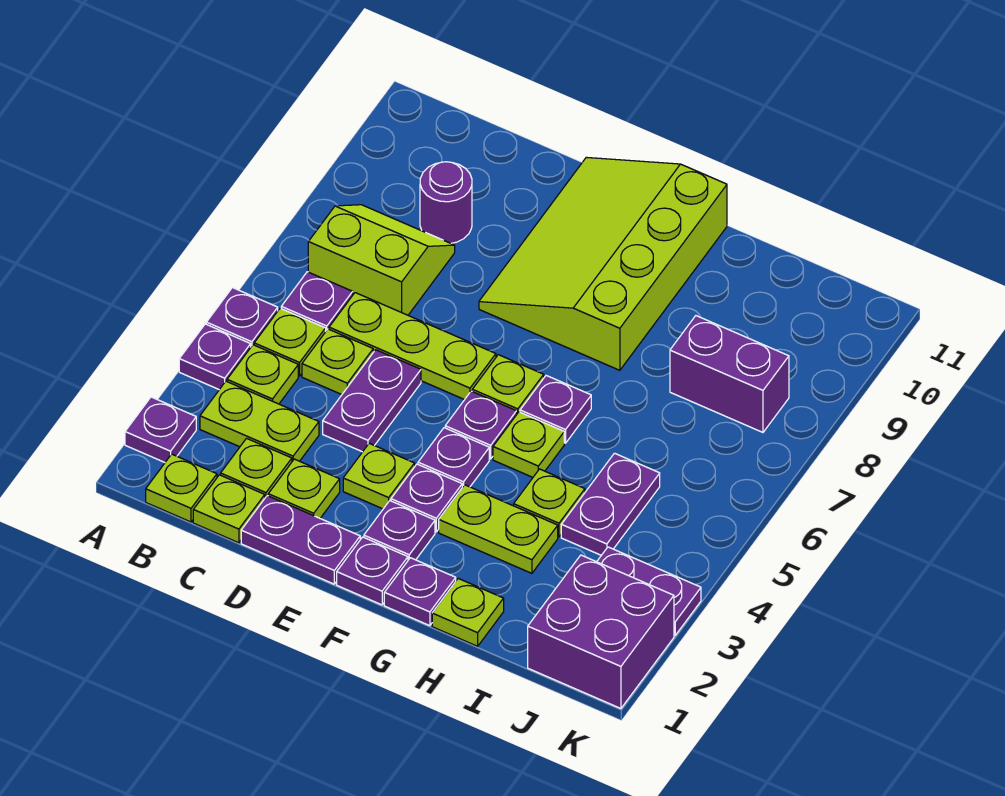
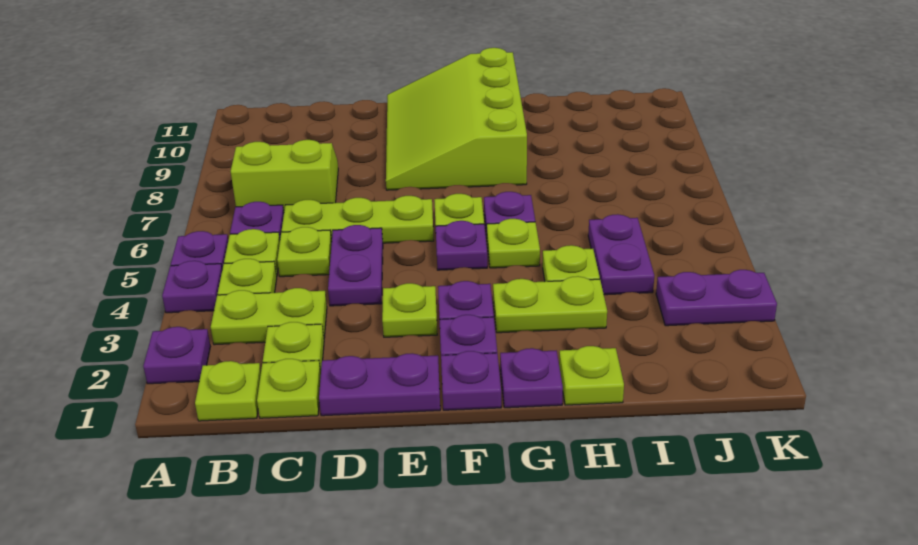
purple 1x1 round brick [420,162,472,243] -> none
lime 1x1 plate [268,459,340,518] -> none
purple 1x1 plate [418,428,489,487] -> none
purple 1x2 brick [670,316,789,432] -> none
purple 2x2 brick [528,555,674,708] -> none

